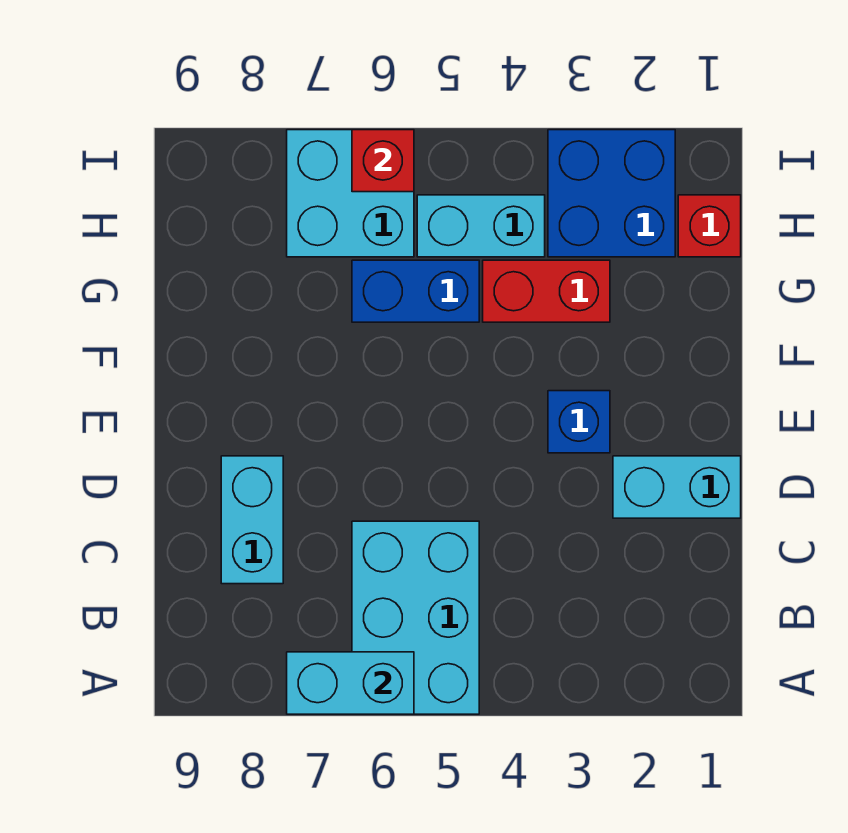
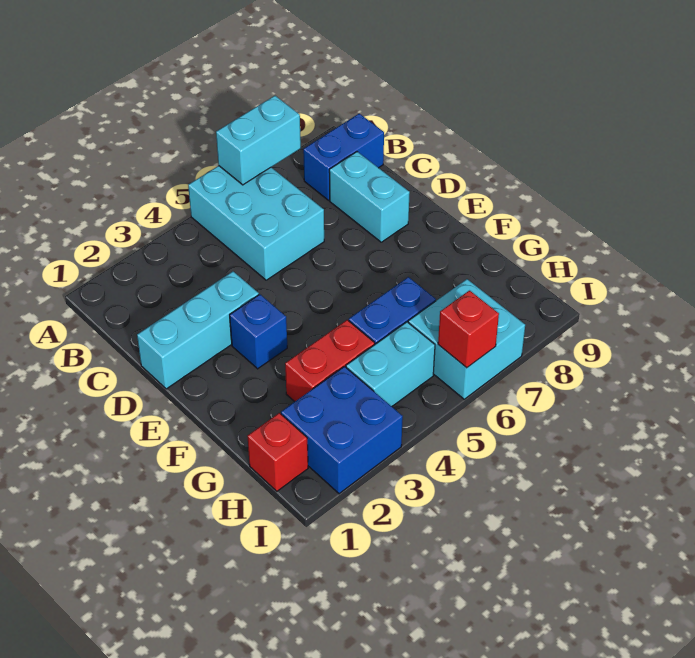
none -> blue 1x2 brick [303,114,384,200]
cyan 1x2 brick [613,456,741,518] -> cyan 1x3 brick [137,271,259,389]

